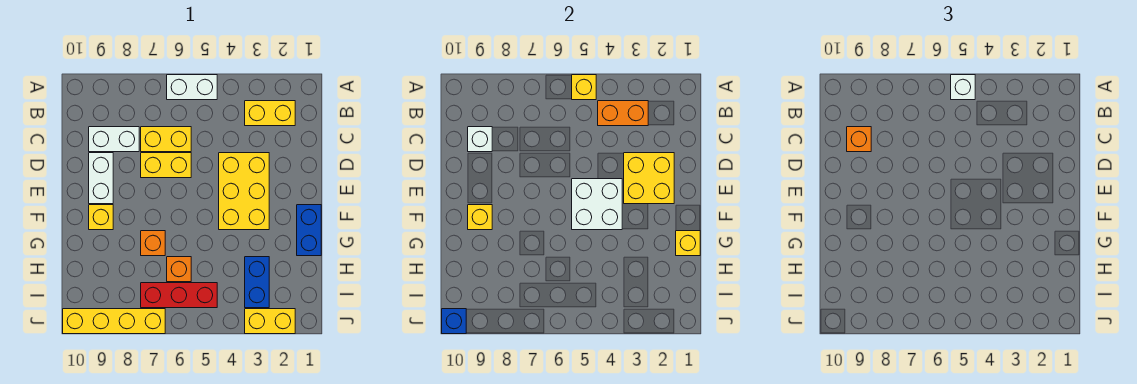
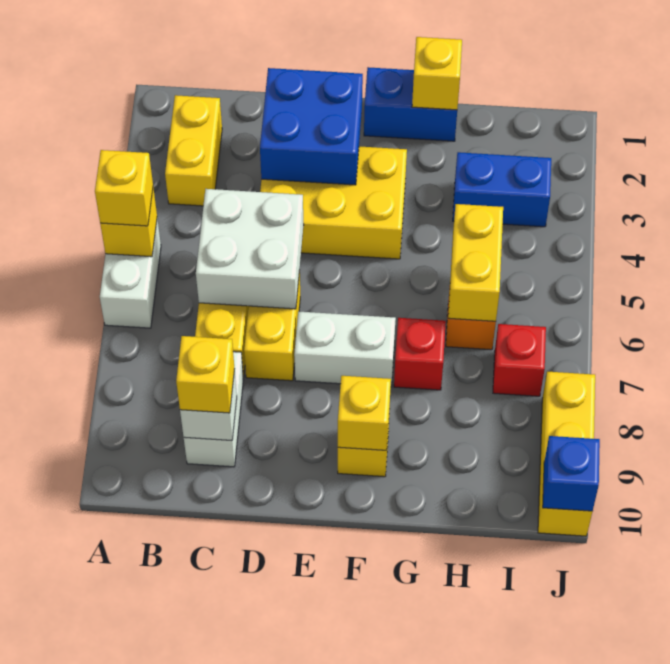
white 1x1 brick [951,75,975,100] -> yellow 1x1 brick [95,150,153,226]
orange 1x2 brick [598,101,648,126] -> none
orange 1x1 brick [847,127,871,152] -> yellow 1x1 brick [176,336,235,413]
yellow 2x2 brick [624,153,674,204] -> blue 2x2 brick [260,68,363,185]
white 1x2 brick [89,153,113,204] -> white 1x2 brick moved to [294,311,396,387]
white 2x2 brick [572,179,622,230] -> white 2x2 brick moved to [196,189,304,309]
orange 1x1 brick [141,231,165,256] -> red 1x1 brick [394,318,446,390]
red 1x3 brick [141,283,217,308] -> red 1x1 brick [493,324,546,396]
yellow 1x2 brick [245,309,295,334] -> yellow 1x2 brick moved to [448,204,503,321]
yellow 1x4 brick [63,309,165,334] -> yellow 1x3 brick [538,372,595,536]

